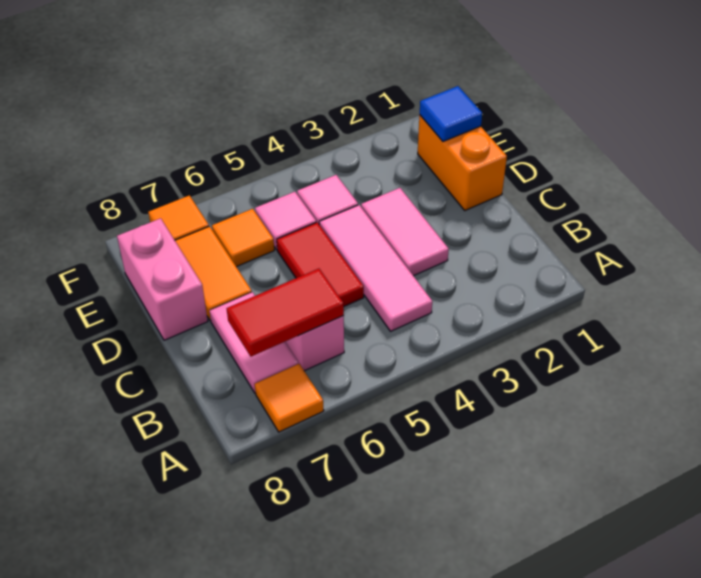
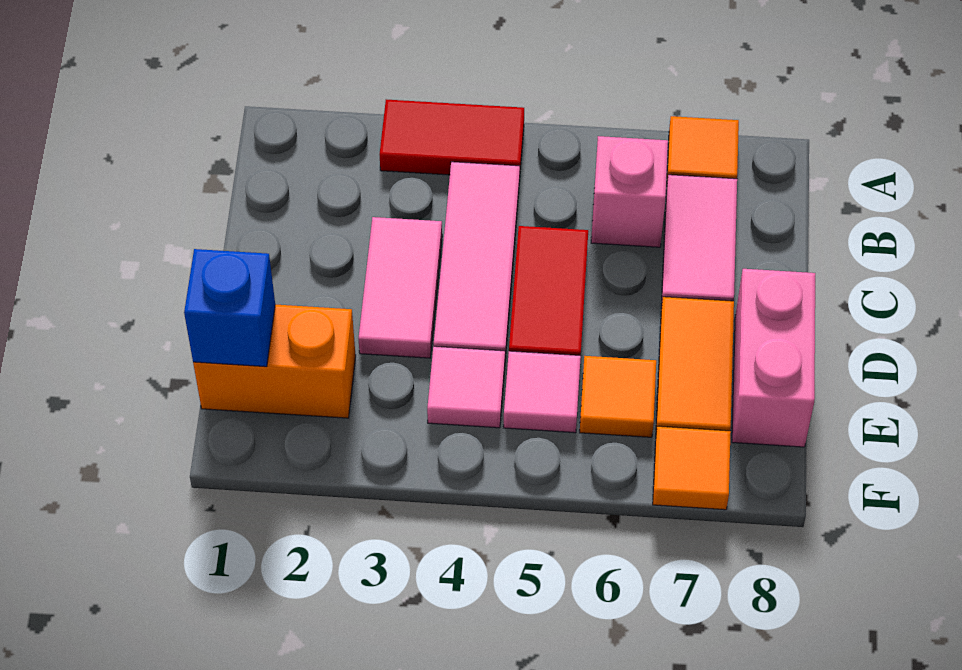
red 1x2 tile [227,269,344,356] -> red 1x2 tile moved to [380,100,524,175]
orange 1x2 brick [418,115,507,210] -> orange 1x2 brick turned to [193,305,356,418]
blue 1x1 tile [420,86,482,141] -> blue 1x1 brick [184,249,275,367]

